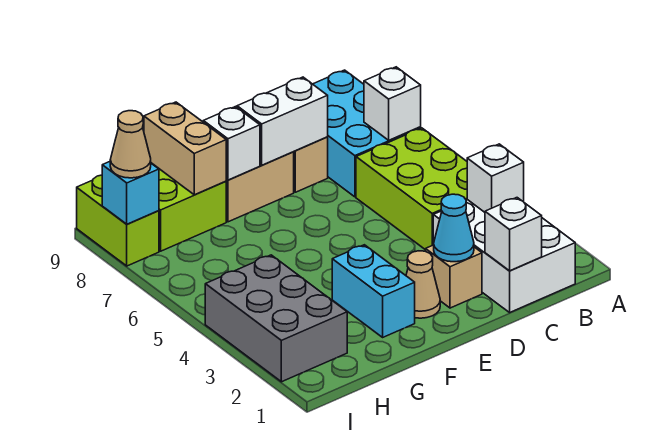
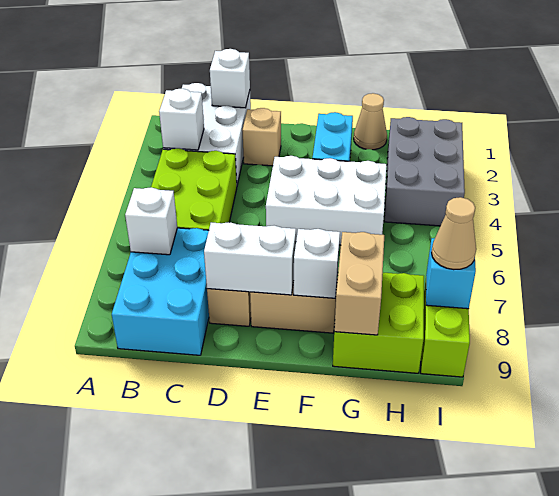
cyan 1x1 cone [434,194,474,262] -> none
tan 1x1 cone [406,251,440,318] -> tan 1x1 cone moved to [354,93,387,150]
none -> white 2x3 brick [266,156,387,245]

